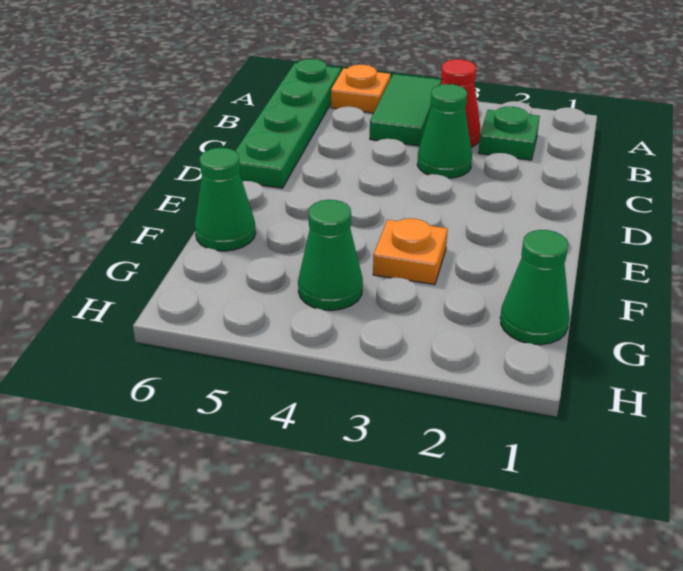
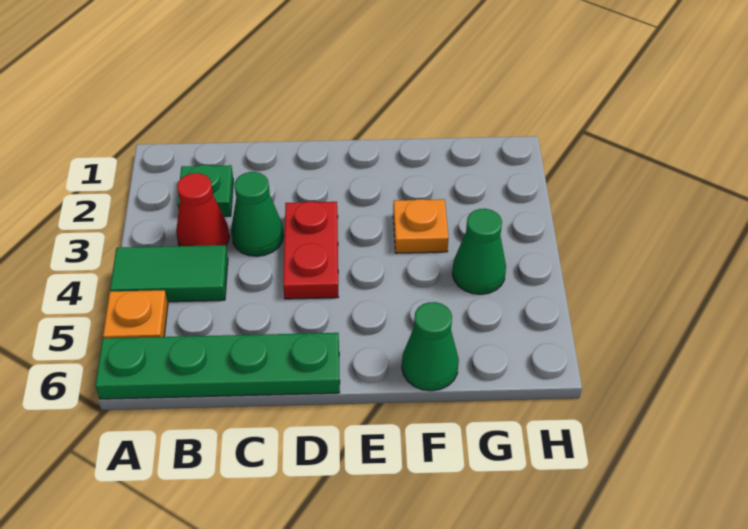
none -> red 1x2 plate [283,202,338,299]
green 1x1 cone [500,230,569,345] -> none

